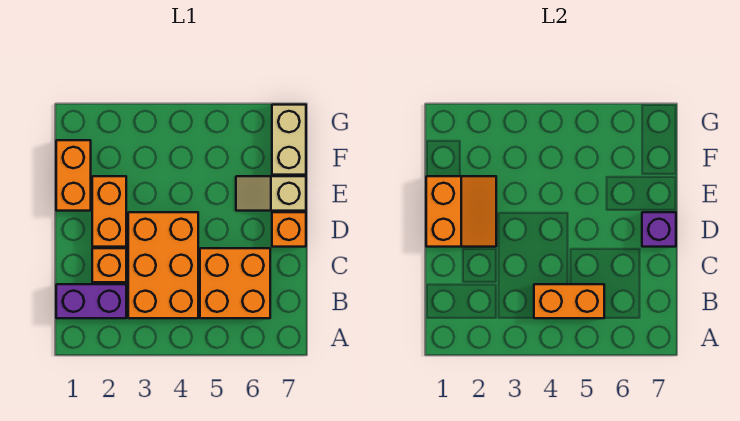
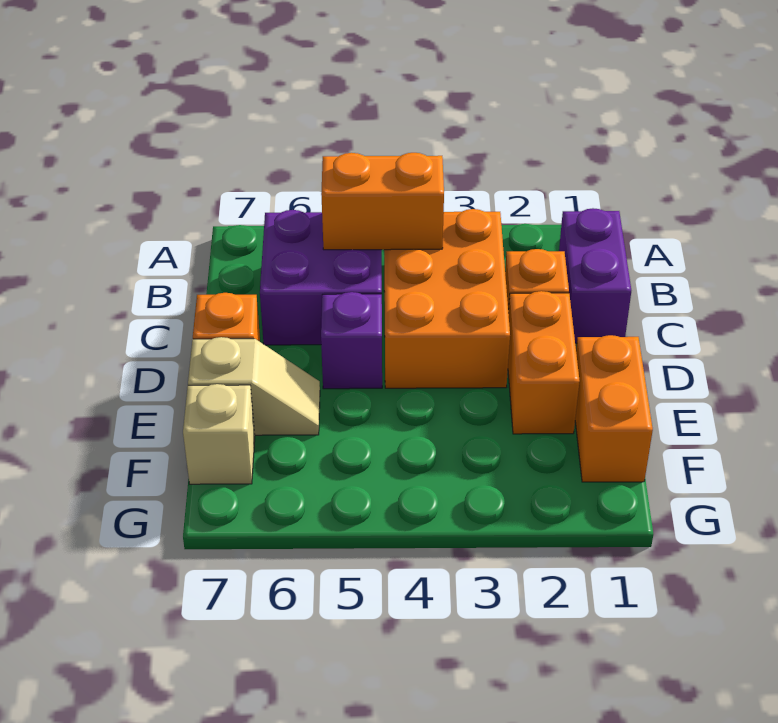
purple 1x2 brick [56,284,126,318] -> purple 1x2 brick turned to [559,208,631,343]
orange 2x2 brick [200,248,270,318] -> purple 2x2 brick [260,210,382,345]
orange 2x2 slope [426,176,496,247] -> none
purple 1x1 brick [642,212,676,247] -> purple 1x1 brick moved to [321,292,382,389]
tan 1x2 brick [272,105,306,175] -> tan 1x1 brick [183,384,255,484]

